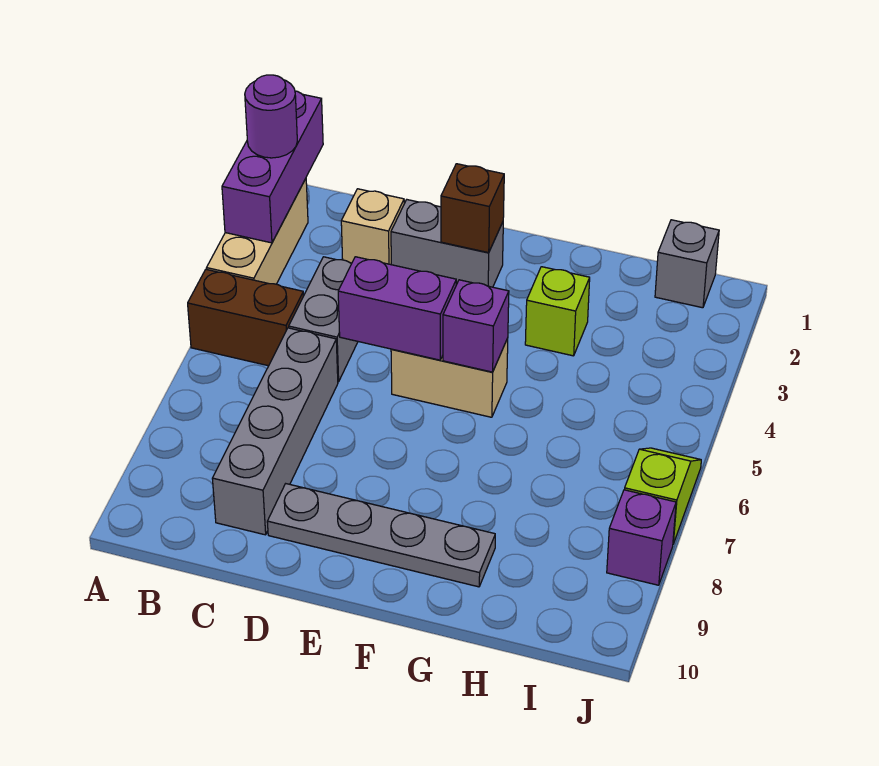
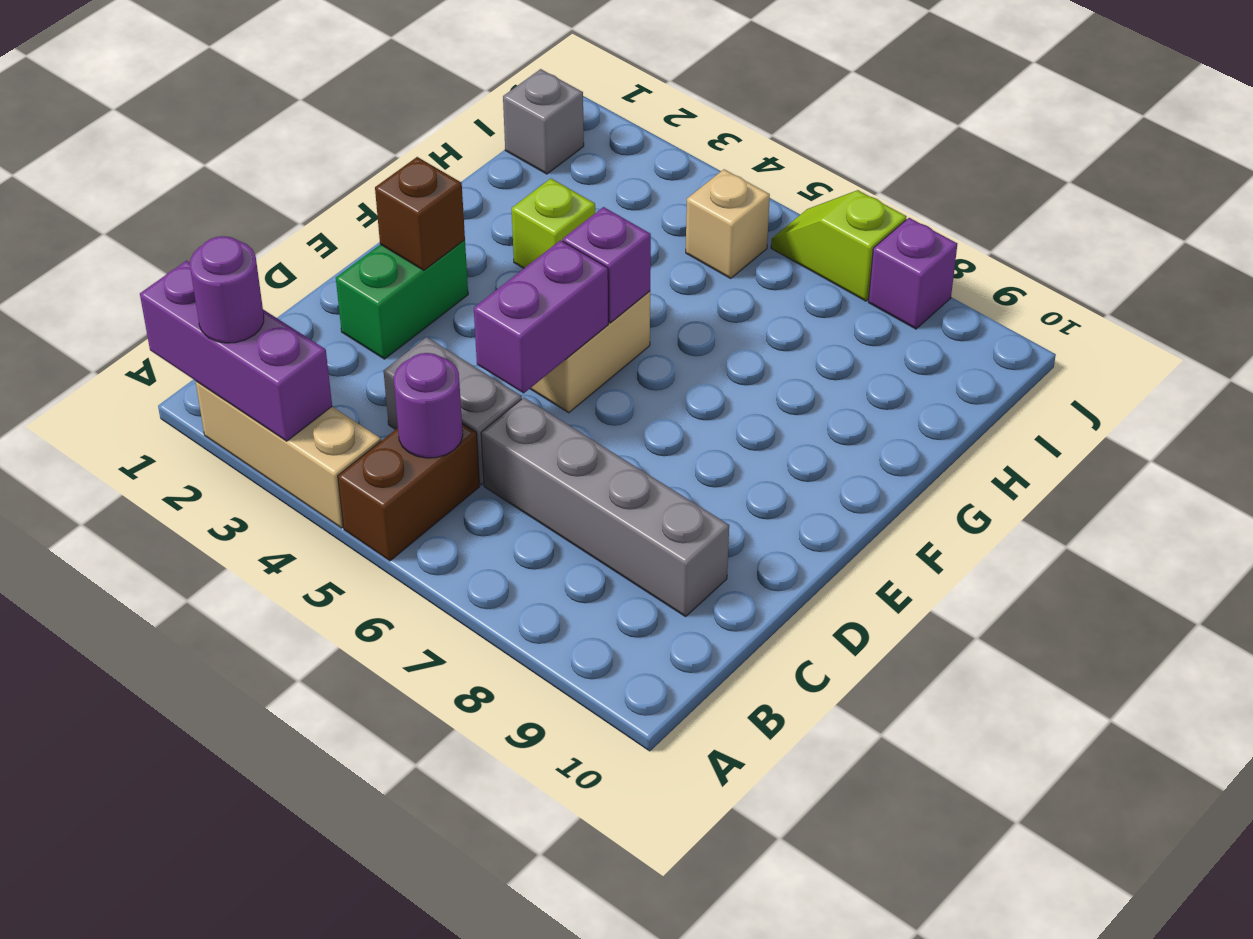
none -> purple 1x1 round brick [394,353,463,458]
tan 1x1 brick [341,189,404,265] -> tan 1x1 brick moved to [686,169,770,278]
grey 1x2 brick [391,200,503,287] -> green 1x2 brick [336,240,468,359]
grey 1x4 plate [267,484,495,587] -> none

